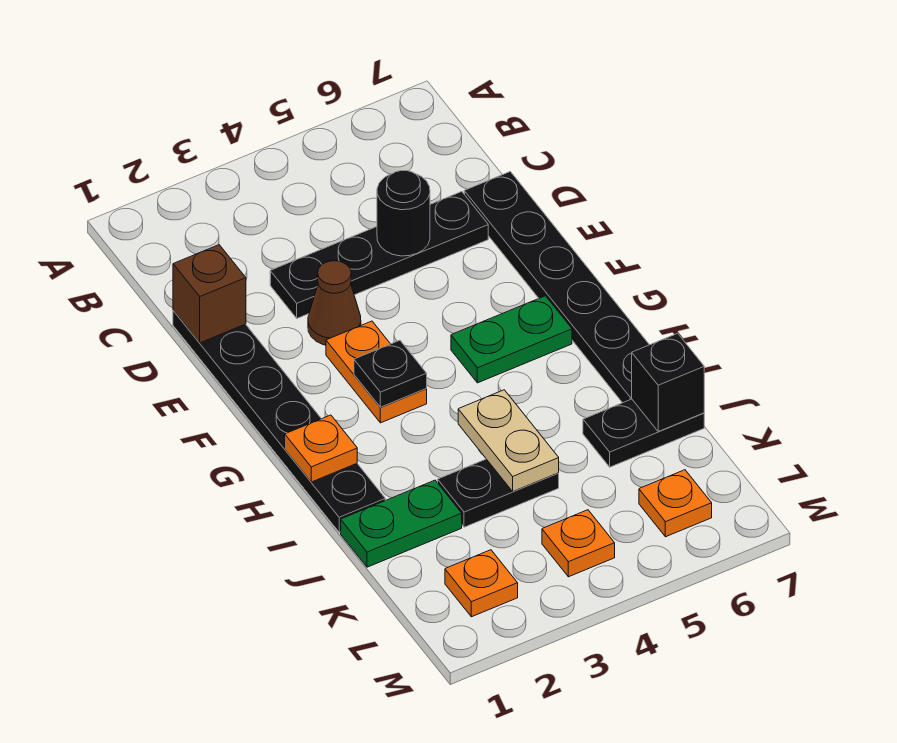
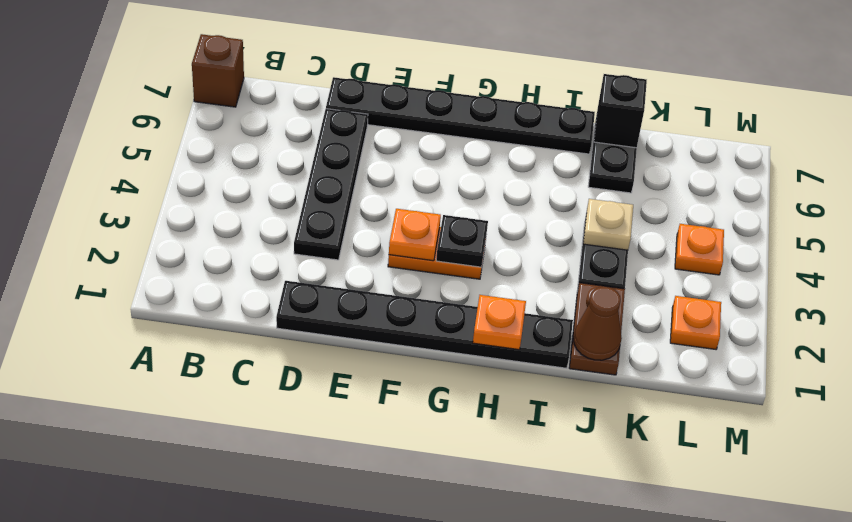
brown 1x1 brick [173,245,246,343] -> brown 1x1 brick moved to [192,34,244,107]
black 1x1 round brick [377,171,430,256] -> none
brown 1x1 cone [308,261,361,345] -> brown 1x1 cone moved to [573,286,622,360]
green 1x2 plate [451,296,572,383] -> none
tan 1x2 plate [458,390,559,491] -> tan 1x1 plate [583,199,633,250]
green 1x2 plate [341,480,462,567] -> brown 1x2 plate [569,283,625,375]
orange 1x1 plate [639,470,712,537] -> orange 1x1 plate moved to [389,209,441,261]

